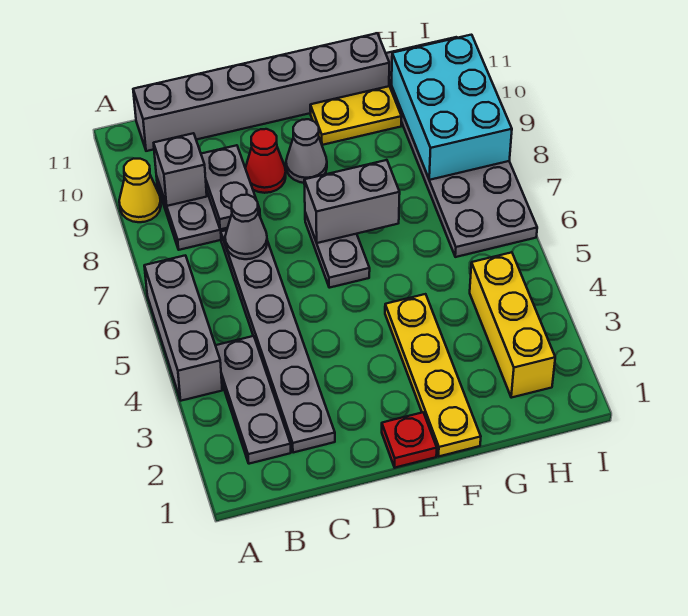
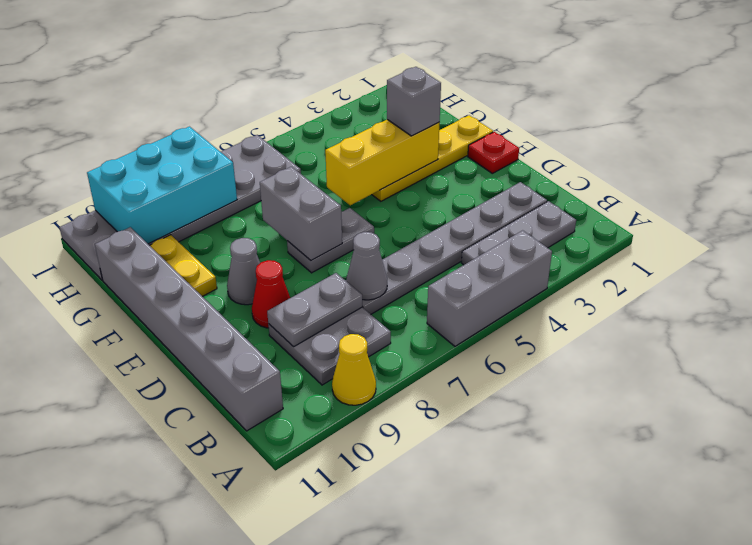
grey 1x1 brick [154,133,207,206] -> grey 1x1 brick moved to [387,67,441,136]
yellow 1x3 brick [470,252,555,398] -> yellow 1x3 brick moved to [325,120,440,205]

